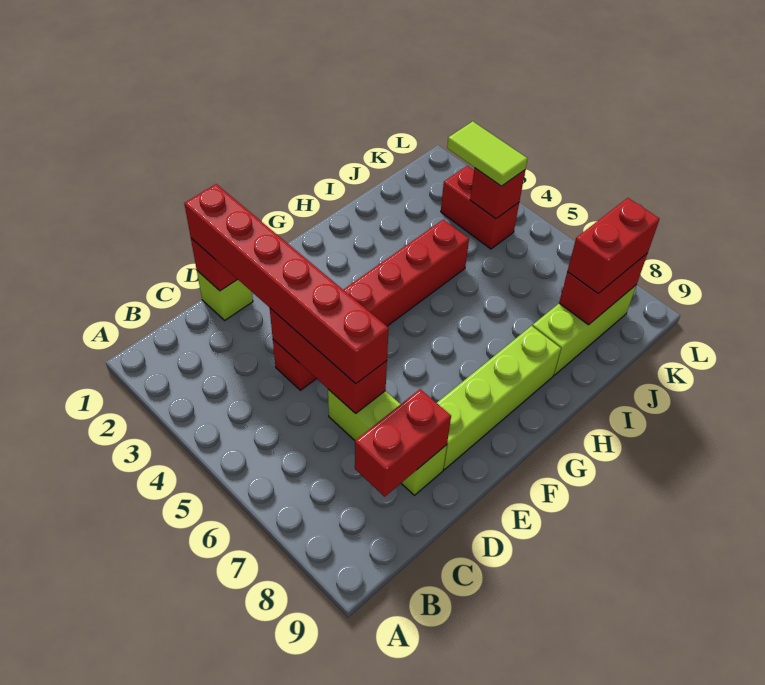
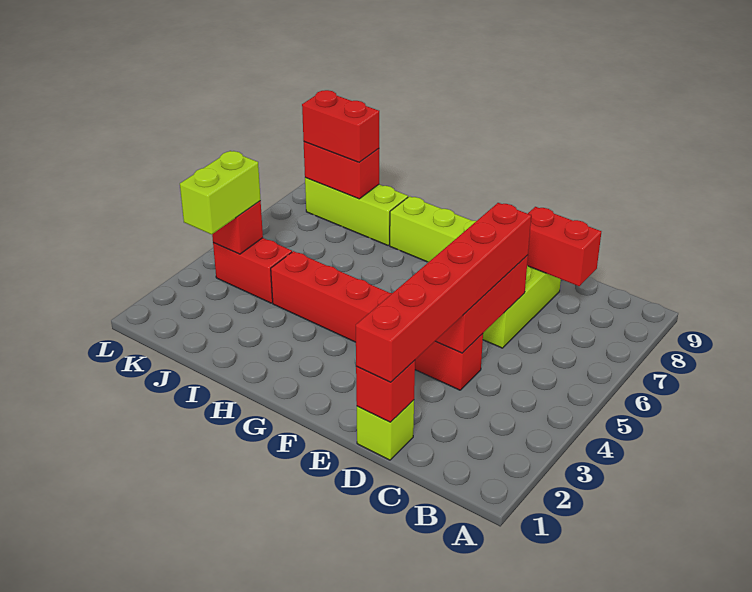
red 1x2 brick [441,166,519,249] -> red 1x2 brick turned to [213,238,292,303]
lime 1x2 tile [447,121,528,186] -> lime 1x2 brick [180,151,261,234]

